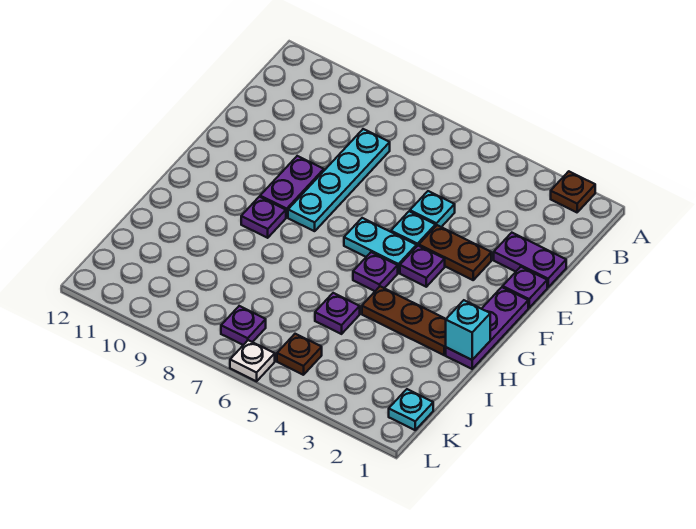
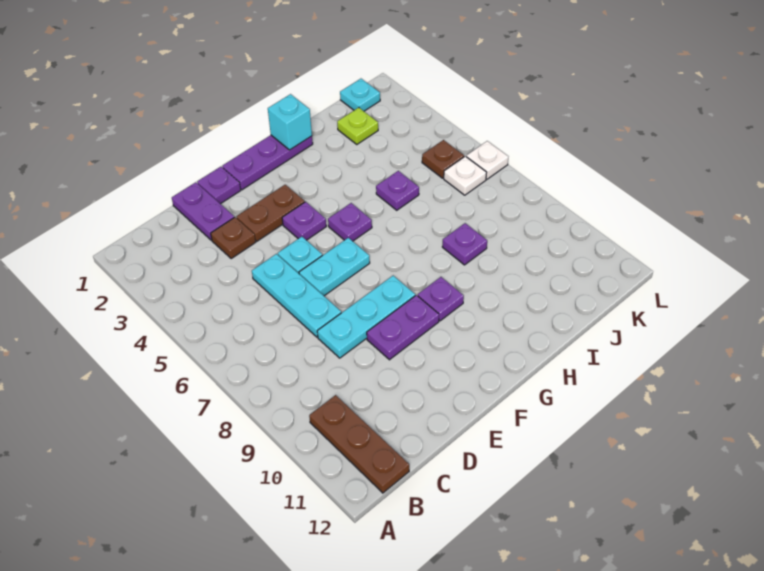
brown 1x1 plate [551,171,595,212] -> brown 1x1 plate moved to [211,217,256,259]
cyan 1x4 plate [288,129,390,231] -> cyan 1x3 plate [317,276,415,358]
cyan 1x1 plate [410,191,455,227] -> cyan 1x3 plate [252,254,341,337]
brown 1x2 plate [419,225,491,280] -> brown 1x2 plate turned to [236,185,305,241]
cyan 1x2 plate [344,218,417,273] -> cyan 1x2 plate turned to [299,238,370,296]
brown 1x3 plate [362,286,446,355] -> brown 1x3 plate moved to [309,395,409,493]
none -> lime 1x1 plate [337,108,378,144]
none -> white 1x1 plate [444,156,487,195]
purple 1x1 plate [221,306,266,345] -> purple 1x1 plate moved to [442,223,487,265]

